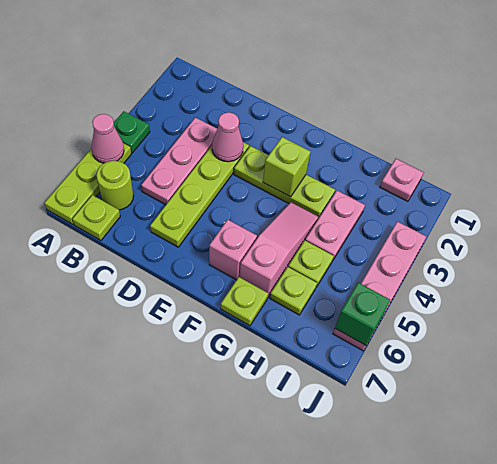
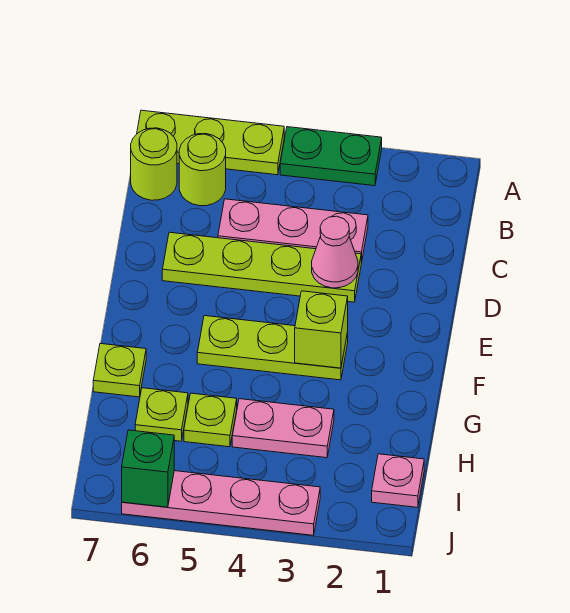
green 1x1 plate [114,111,150,153] -> green 1x2 plate [280,127,382,186]
pink 1x1 cone [91,114,124,163] -> none
lime 1x1 plate [73,195,120,240] -> lime 1x1 round brick [131,128,177,200]
lime 1x3 plate [234,146,335,217] -> lime 1x3 plate turned to [197,316,348,380]
pink 1x1 brick [209,220,257,280] -> none
pink 1x3 slope [240,202,319,297] -> none

